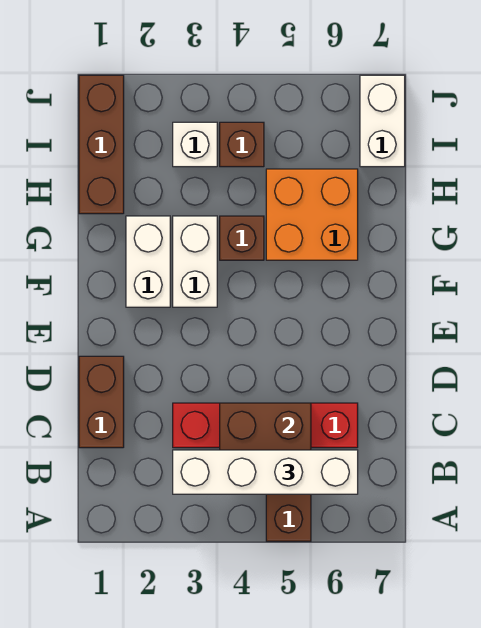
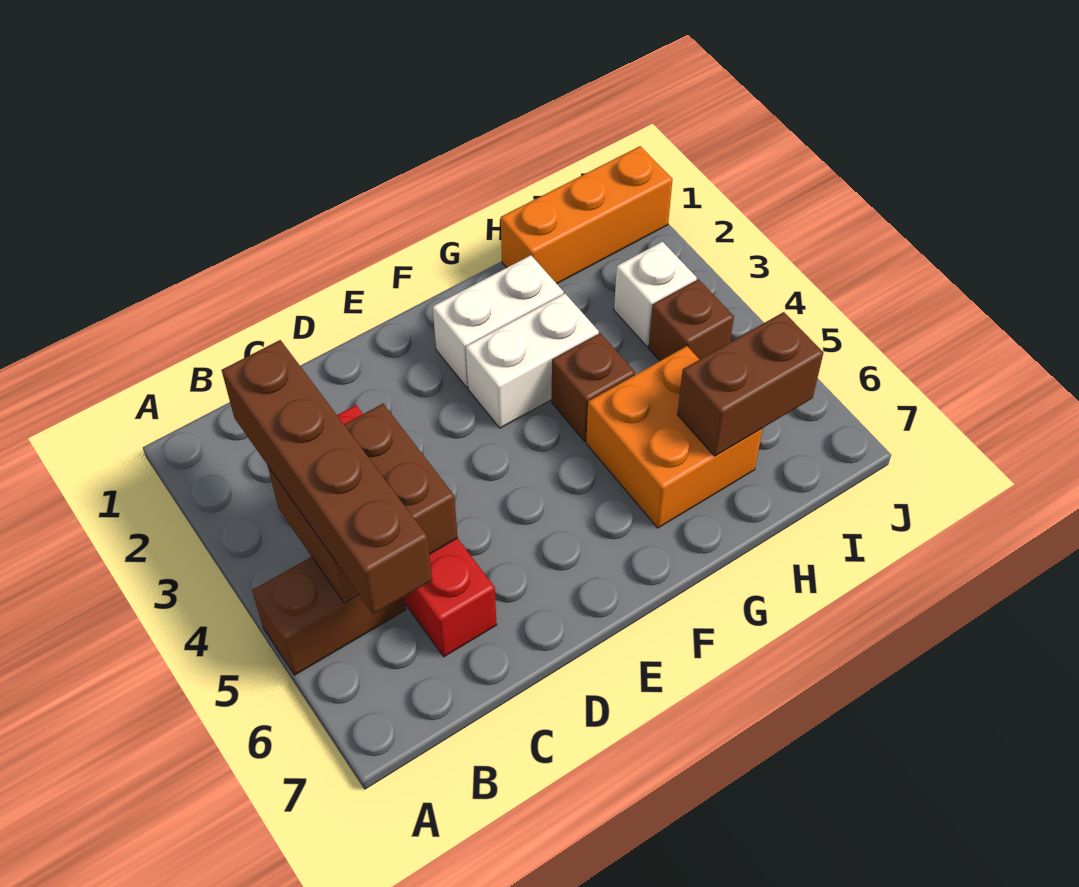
white 1x4 brick [173,450,358,494] -> brown 1x4 brick [222,340,432,614]
brown 1x2 brick [79,356,124,448] -> brown 1x2 brick moved to [677,312,823,456]
brown 1x3 brick [79,75,124,214] -> orange 1x3 brick [501,146,673,284]
white 1x2 brick [360,75,405,167] -> none

